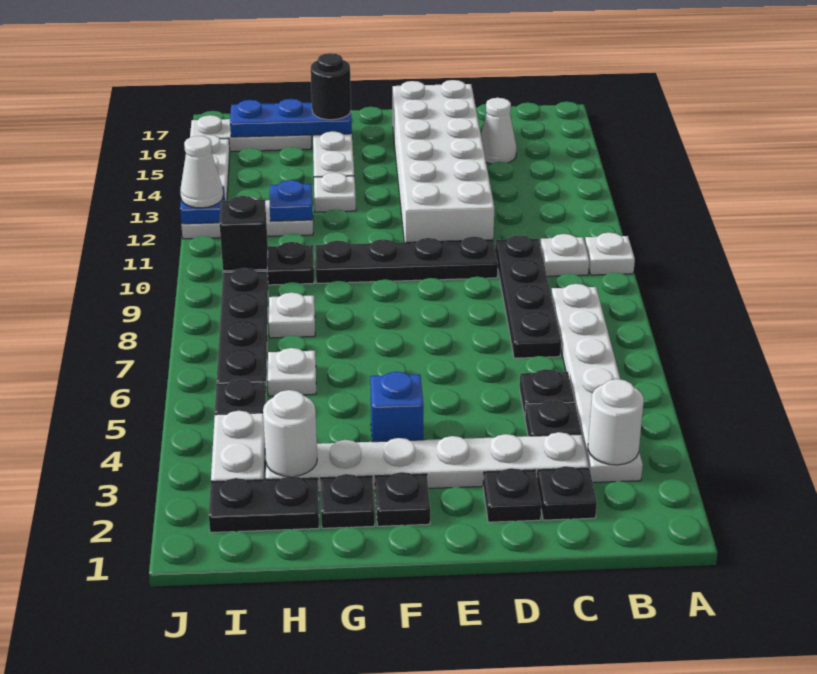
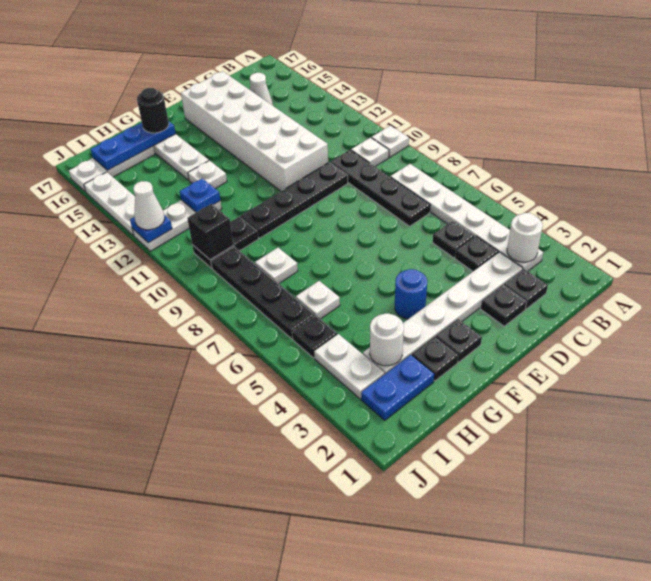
blue 1x1 brick [370,372,424,442] -> blue 1x1 round brick [395,269,427,319]
black 1x2 plate [209,476,319,533] -> blue 1x2 plate [361,355,434,420]

